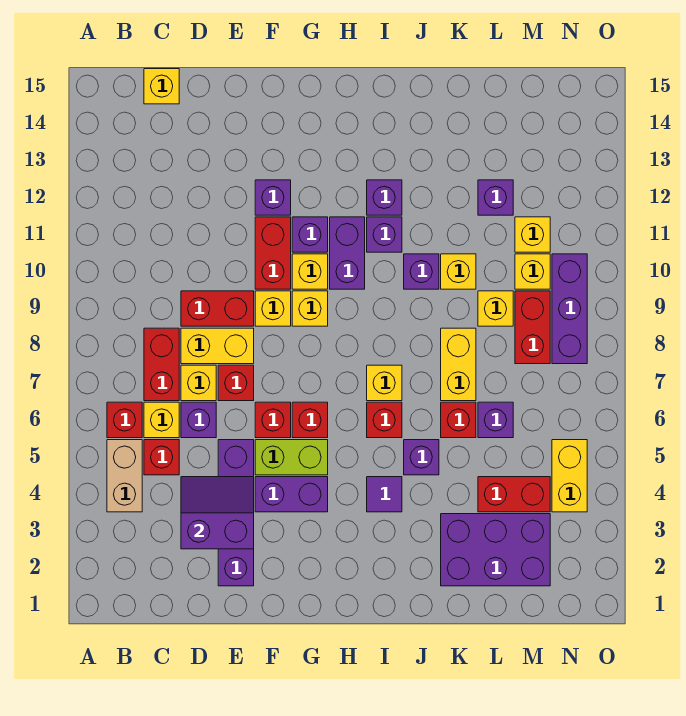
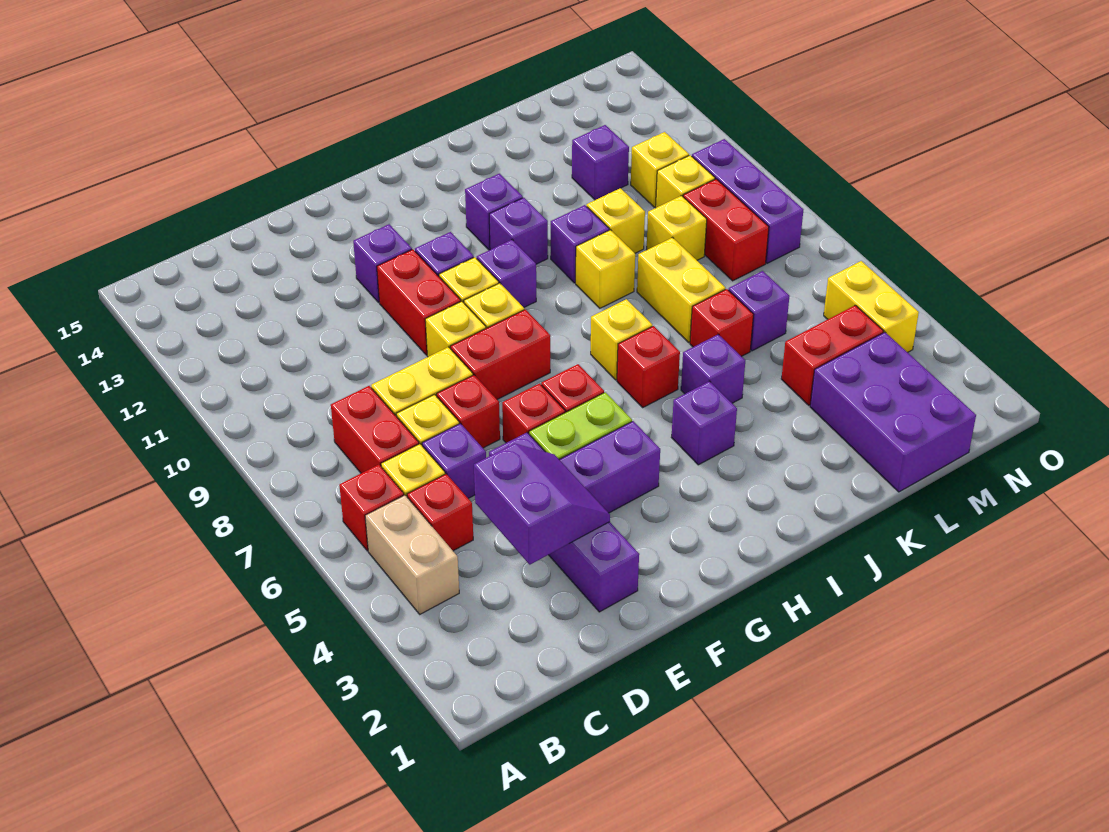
yellow 1x1 brick [144,69,179,104] -> yellow 1x1 brick moved to [576,230,635,308]
purple 2x2 slope [181,477,254,549] -> purple 2x2 slope turned to [474,443,610,564]
red 1x2 brick [181,291,254,326] -> red 1x2 brick moved to [450,309,550,399]
purple 1x2 brick [330,217,365,289] -> purple 1x1 brick [476,240,536,307]
purple 1x1 tile [367,477,402,512] -> purple 1x1 brick [671,381,737,465]
purple 2x3 brick [441,514,550,586] -> purple 2x3 brick turned to [810,332,976,492]

